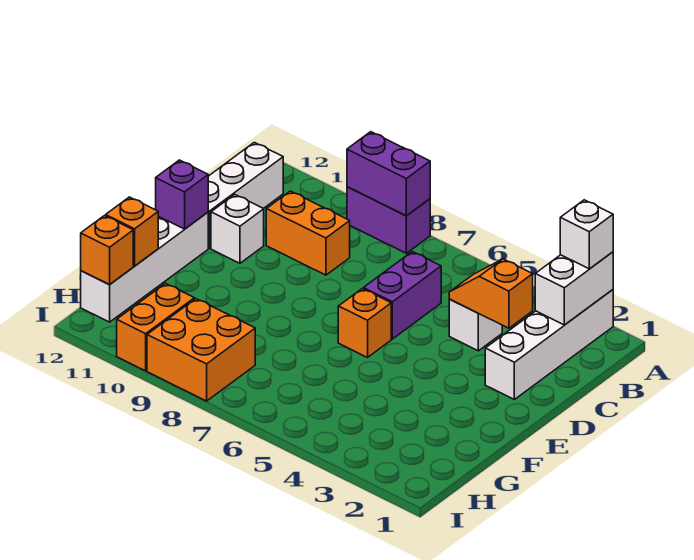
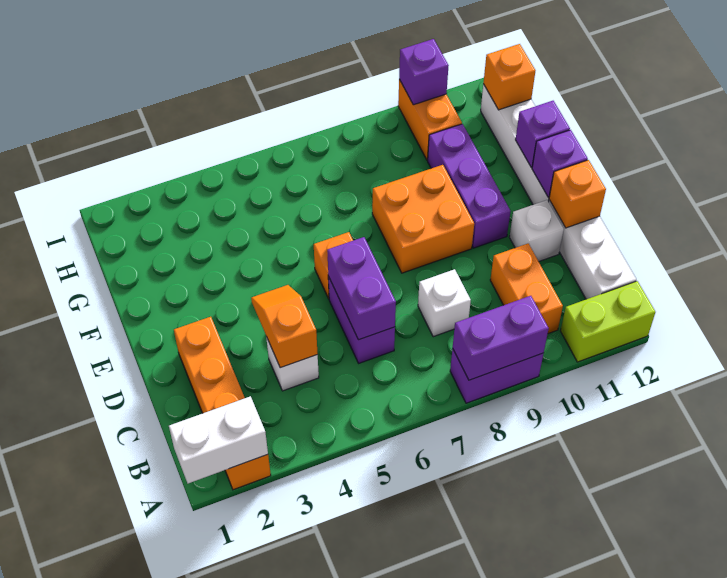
white 1x4 brick [485,290,613,399] -> orange 1x4 brick [174,317,271,490]
white 1x2 brick [535,252,613,325] -> white 1x2 brick turned to [169,396,268,483]
white 1x1 brick [560,200,613,269] -> white 1x1 brick moved to [418,269,471,337]
none -> lime 1x2 brick [561,281,655,362]
orange 1x2 slope [449,259,533,328] -> orange 1x2 slope turned to [251,285,318,368]
none -> purple 1x2 brick [327,237,396,340]
orange 1x2 brick [266,191,350,275] -> orange 1x2 brick turned to [490,244,563,334]
none -> purple 1x3 brick [428,124,511,248]
none -> purple 1x1 brick [516,101,570,167]
orange 1x1 brick [106,197,158,266] -> orange 1x1 brick moved to [549,160,606,228]
orange 2x2 brick [147,299,255,401] -> orange 2x2 brick moved to [372,165,474,273]
none -> purple 1x1 brick [399,39,449,105]

